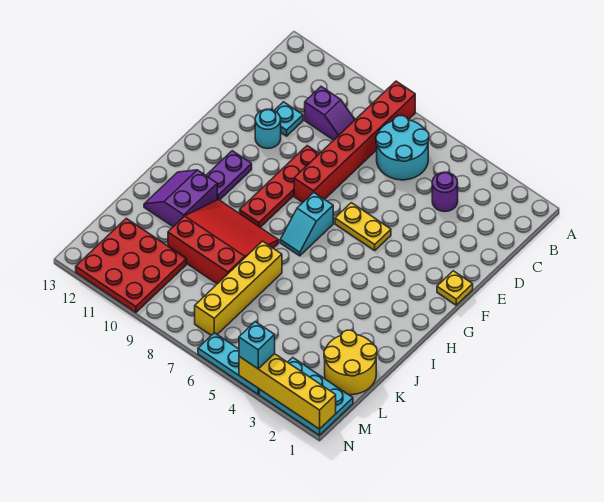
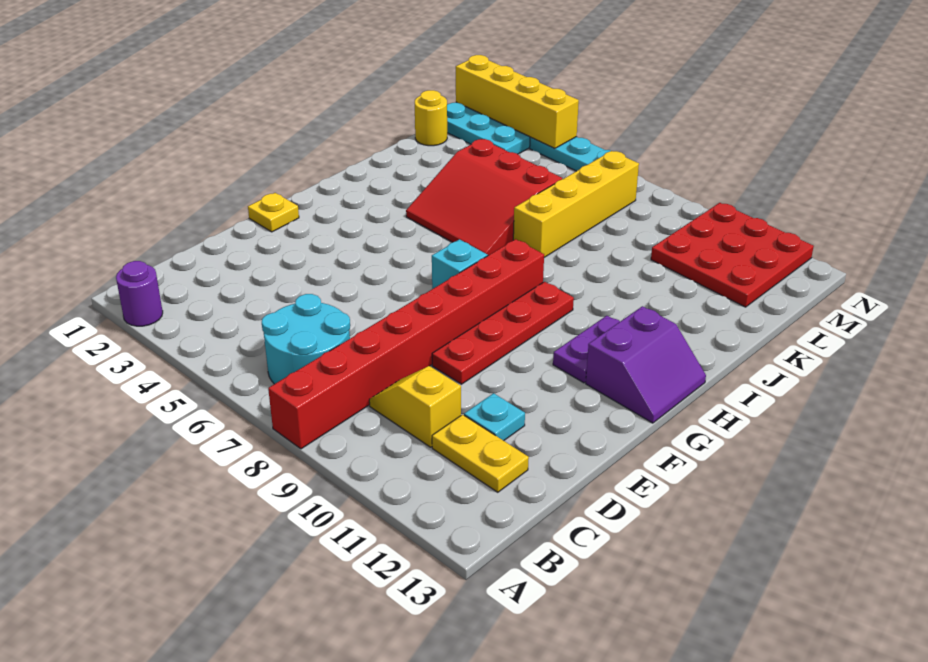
red 1x6 brick [294,81,415,202] -> red 1x8 brick [268,239,544,449]
purple 1x1 round brick [432,172,458,212] -> purple 1x1 round brick moved to [116,261,163,326]
purple 1x2 slope [305,87,355,140] -> yellow 1x2 slope [369,366,461,447]
cyan 1x1 round brick [255,109,281,149] -> none
yellow 1x2 plate [335,203,391,250] -> yellow 1x2 plate moved to [432,415,529,492]
red 3x3 slope [168,200,279,284] -> red 3x3 slope moved to [406,139,562,255]
purple 2x2 slope [144,170,217,227] -> purple 2x2 slope moved to [586,306,706,423]
yellow 2x2 round brick [324,330,377,395] -> yellow 1x1 round brick [415,90,447,146]
cyan 1x1 brick [239,322,275,369] -> none

